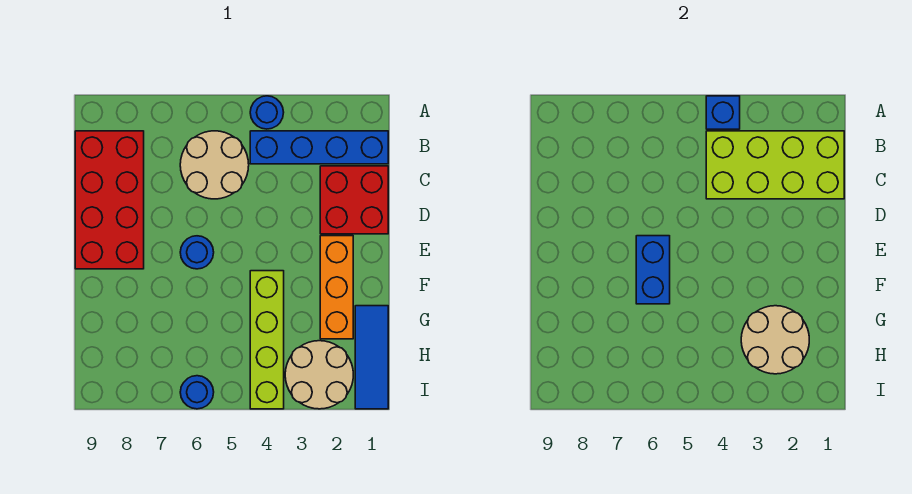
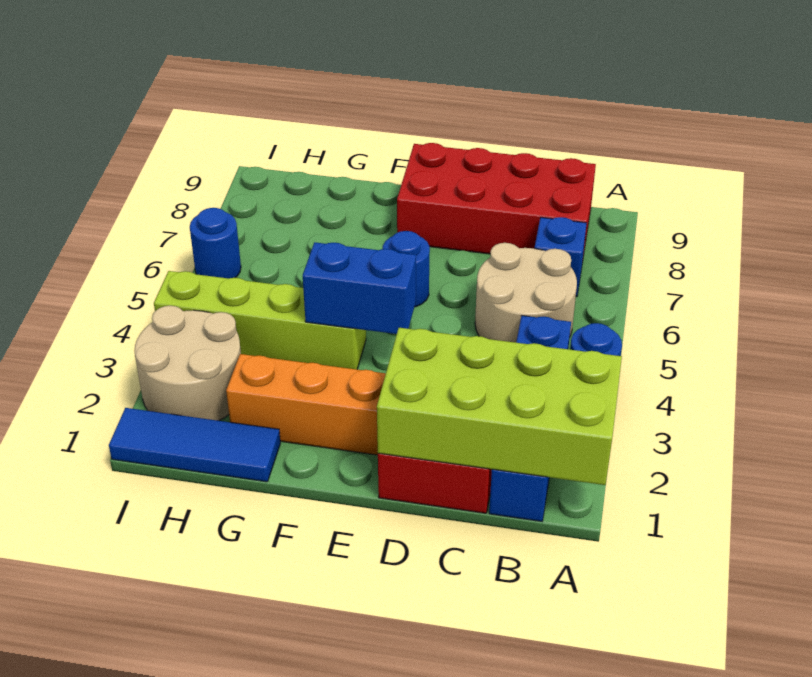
blue 1x1 brick [706,96,740,129] -> blue 1x1 brick moved to [535,217,587,297]
lime 2x4 brick [706,131,844,199] -> lime 2x4 brick turned to [377,328,622,485]
blue 1x2 brick [636,236,670,304] -> blue 1x2 brick moved to [303,242,416,334]
tan 2x2 round brick [741,306,809,374] -> none

